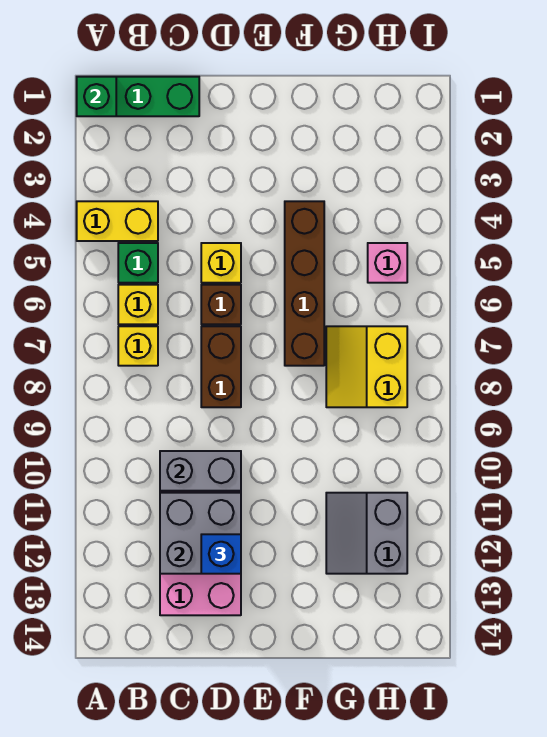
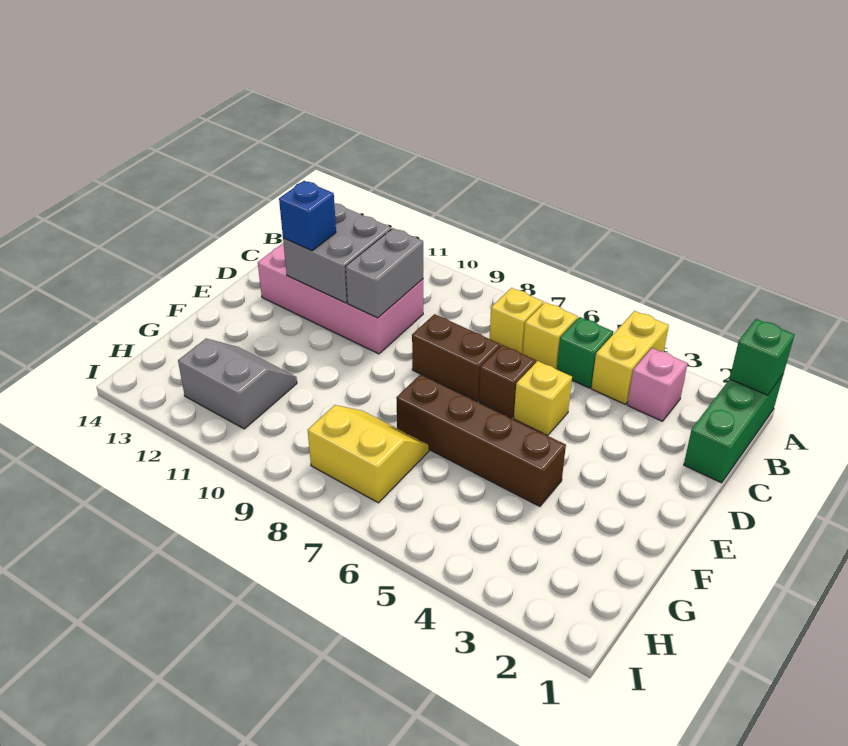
pink 1x1 brick [368,243,407,283] -> pink 1x1 brick moved to [627,348,688,421]

